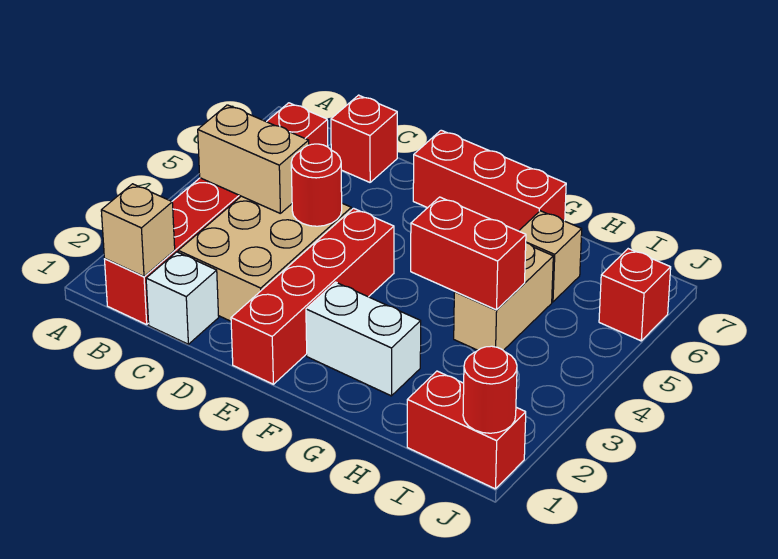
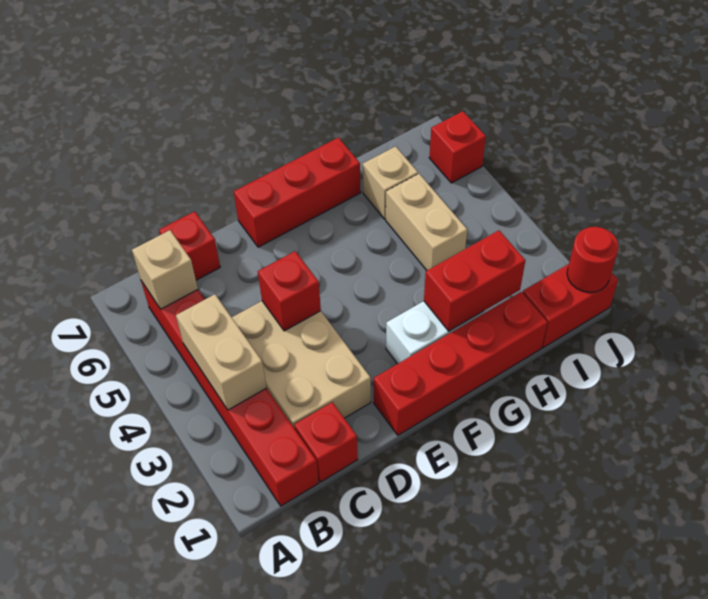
tan 1x1 brick [101,184,175,276] -> tan 1x1 brick moved to [132,230,198,309]
tan 1x2 brick [198,105,309,214] -> tan 1x2 brick turned to [176,294,266,410]
white 1x1 brick [146,252,219,344] -> red 1x1 brick [294,402,358,482]
red 1x1 round brick [291,144,342,226] -> red 1x1 brick [258,251,321,331]
red 1x4 brick [231,208,394,384] -> red 1x4 brick turned to [374,292,547,435]
red 1x2 brick [411,197,526,310] -> red 1x2 brick moved to [424,230,525,331]

